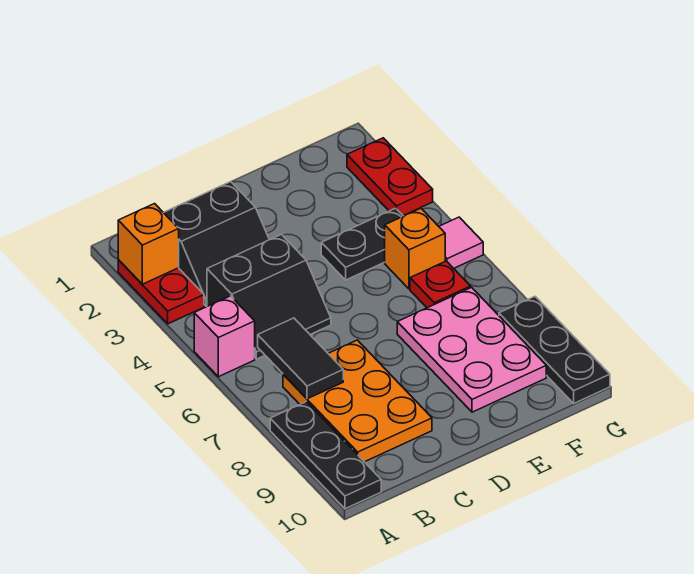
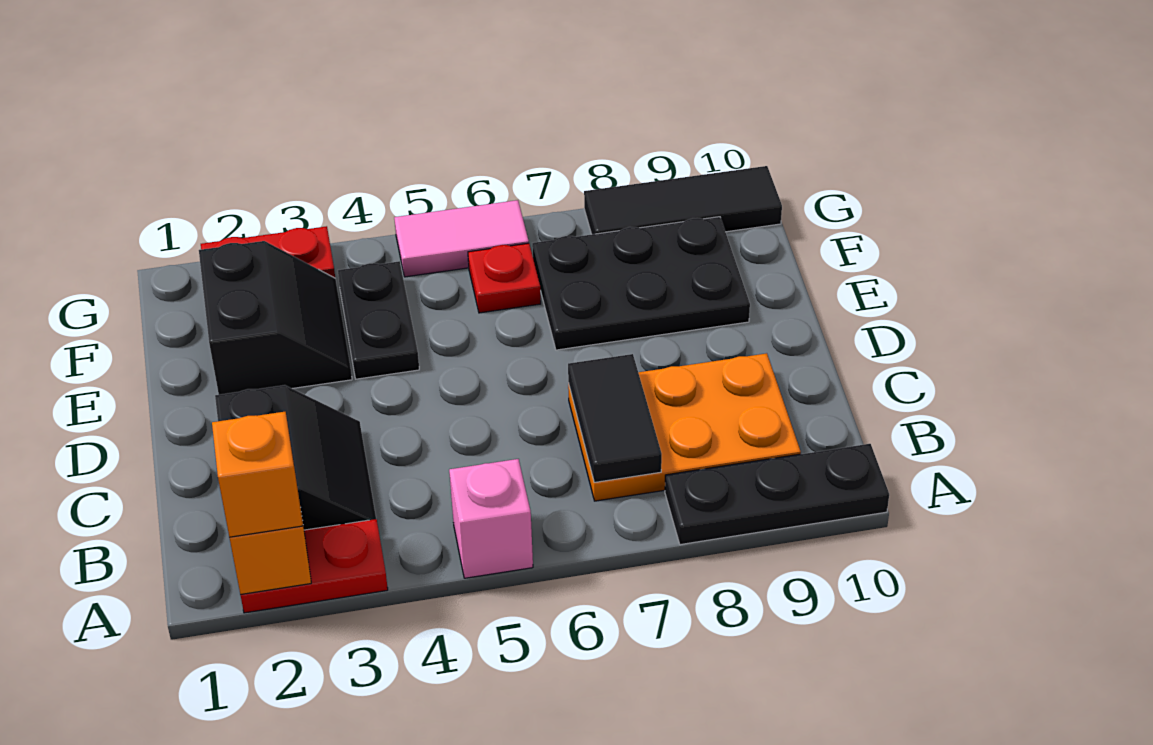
black 2x2 slope [207,234,331,359] -> black 2x2 slope moved to [199,241,352,395]
black 1x2 tile [258,318,343,399] -> black 1x2 tile turned to [568,354,662,482]
pink 2x3 plate [397,287,546,412] -> black 2x3 plate [532,217,750,350]
orange 1x1 brick [385,208,445,289] -> orange 1x1 brick moved to [212,412,303,537]
pink 1x1 tile [439,217,483,268] -> pink 1x2 tile [394,200,529,277]
black 1x3 plate [499,297,610,403] -> black 1x3 tile [584,166,782,234]

